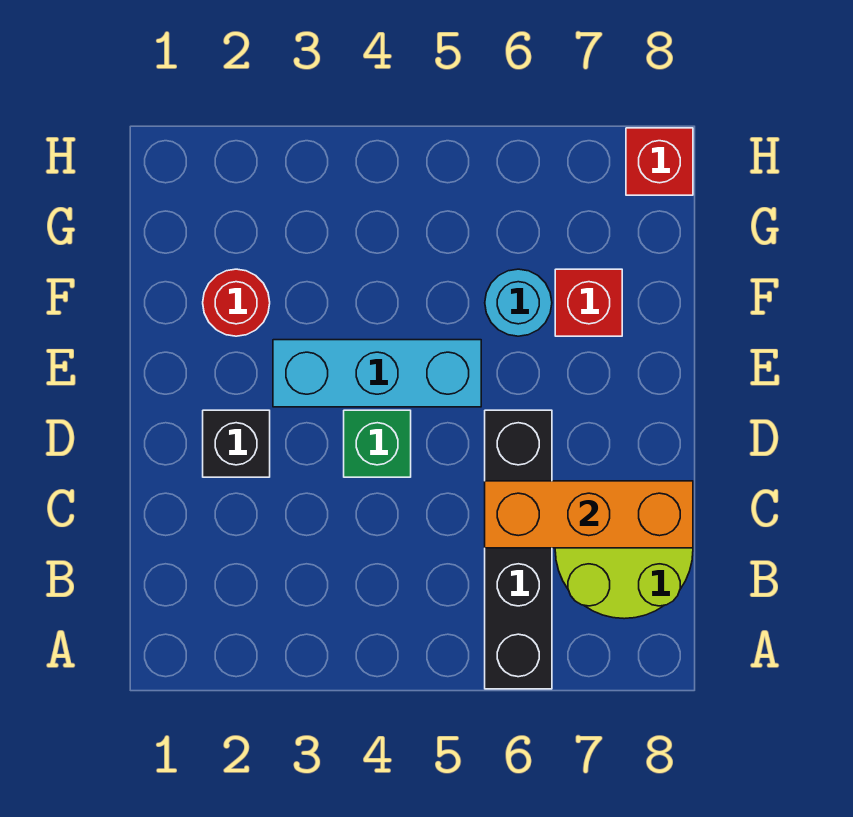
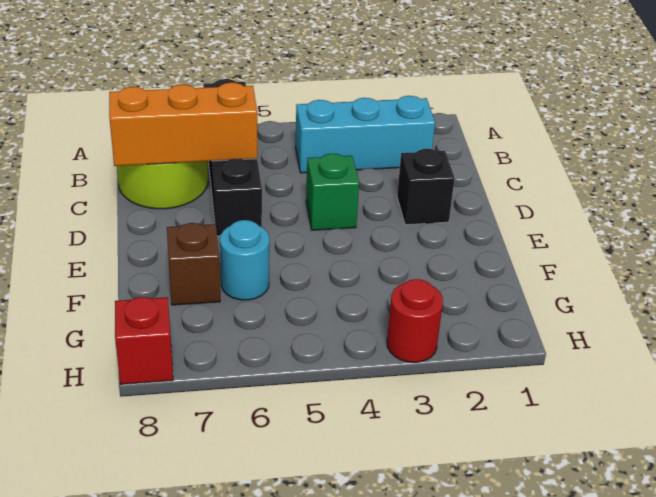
cyan 1x3 brick [273,340,481,407] -> cyan 1x3 brick moved to [295,96,435,173]
red 1x1 round brick [203,269,270,336] -> red 1x1 round brick moved to [387,279,443,362]
red 1x1 brick [555,269,622,336] -> brown 1x1 brick [167,223,220,305]

